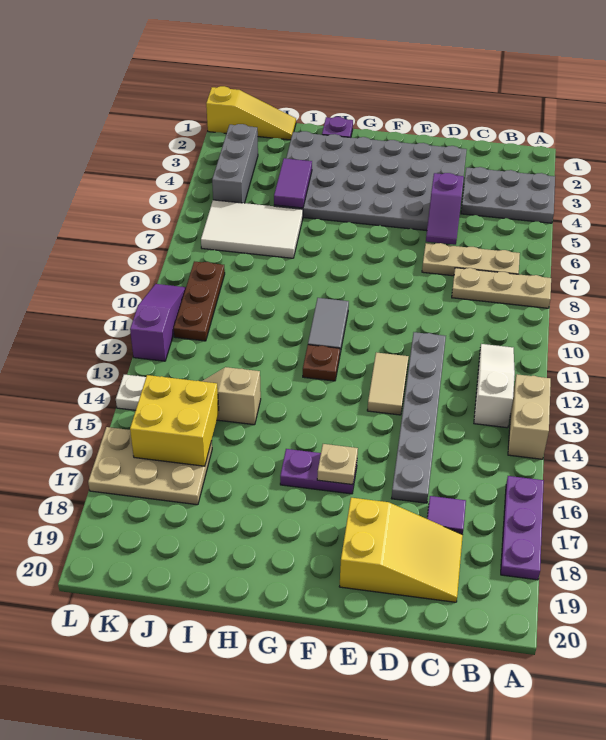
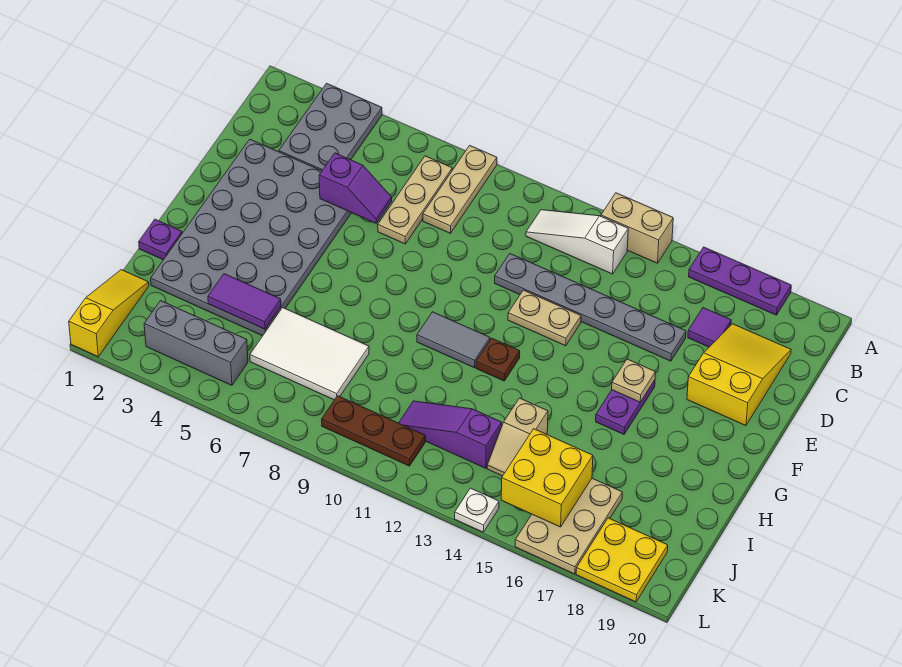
tan 1x2 tile [367,352,409,415] -> tan 1x2 plate [508,290,581,346]
white 2x3 tile [201,200,303,258] -> white 2x3 tile turned to [250,308,369,400]
none -> yellow 2x2 plate [576,518,668,602]
purple 1x3 slope [130,284,186,361] -> purple 1x3 slope moved to [399,401,502,468]

